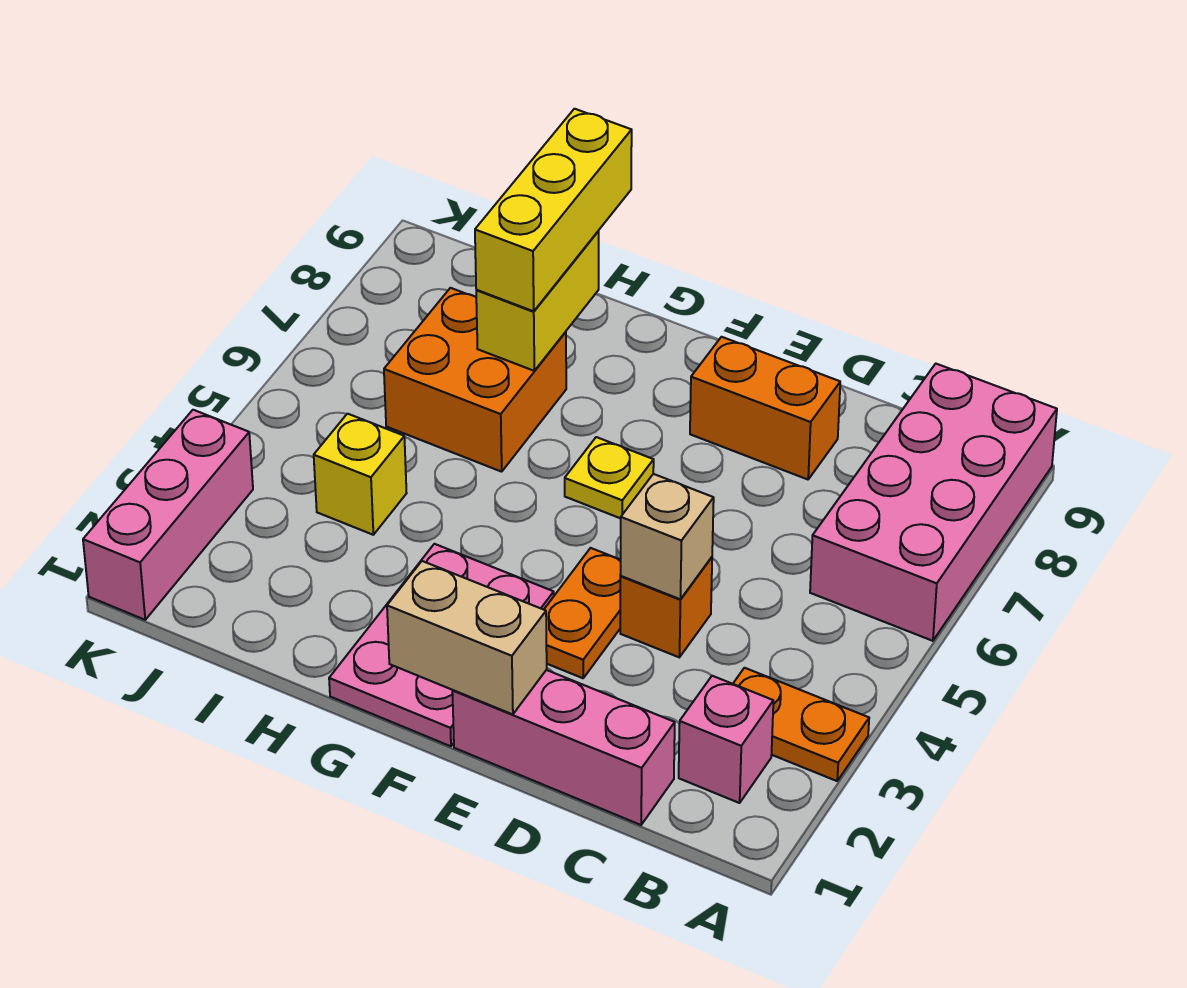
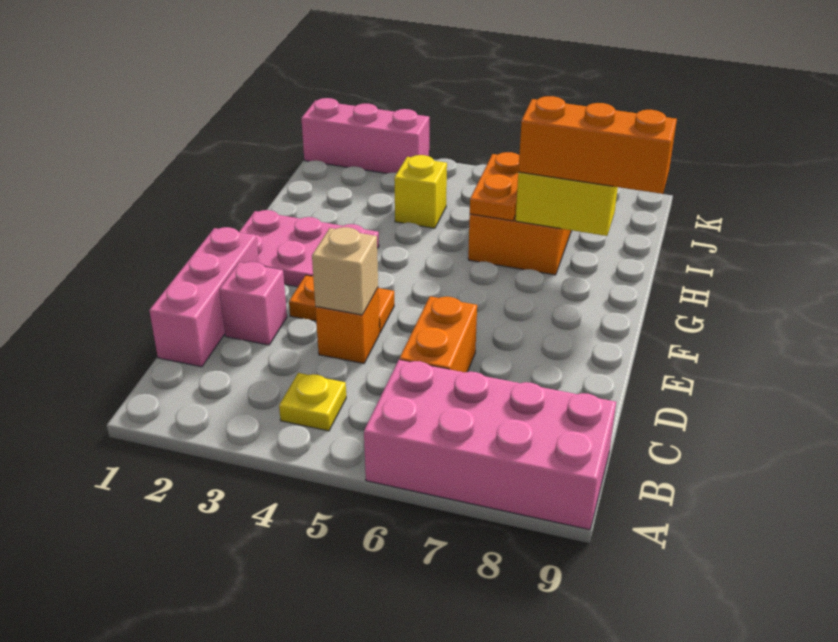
orange 1x2 plate [733,668,869,781] -> orange 1x2 plate moved to [470,152,519,221]
pink 1x1 brick [679,676,773,803] -> pink 1x1 brick moved to [219,262,287,345]
orange 1x2 brick [690,337,840,479] -> orange 1x2 brick moved to [399,296,477,372]
tan 1x2 brick [387,561,547,714] -> none
yellow 1x1 plate [565,437,654,518] -> yellow 1x1 plate moved to [279,373,346,431]
yellow 1x3 brick [475,109,632,311] -> orange 1x3 brick [518,96,677,194]

